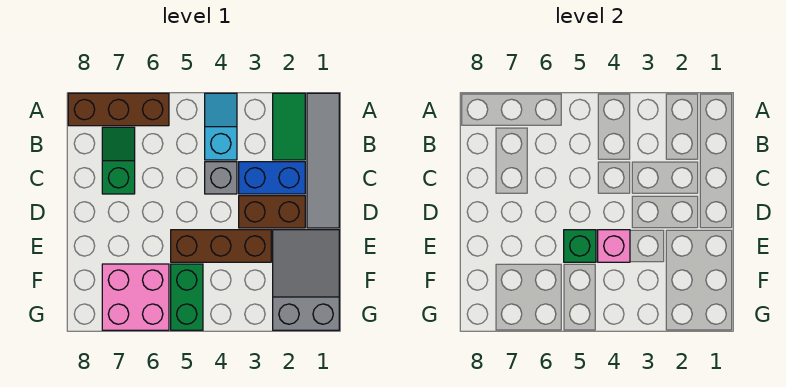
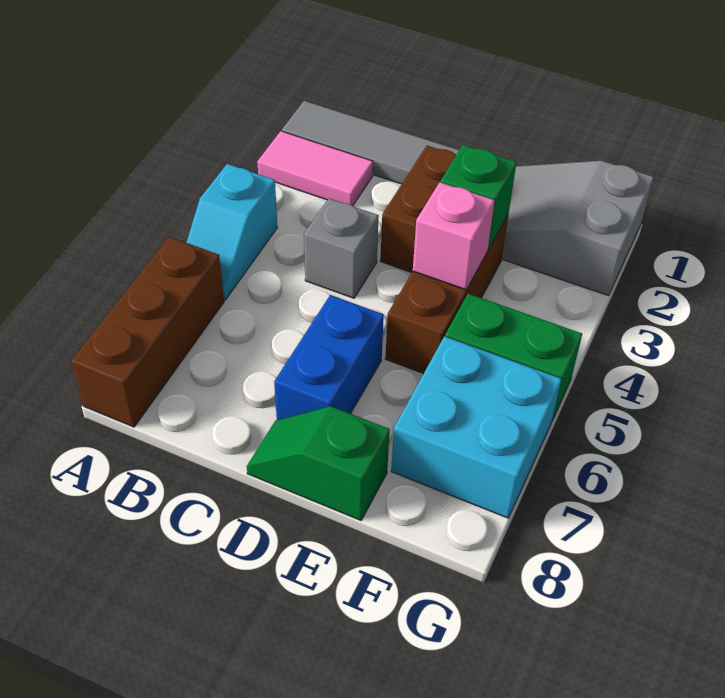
green 1x2 tile [273,93,305,160] -> pink 1x2 tile [257,131,373,206]
cyan 1x2 slope [205,93,237,160] -> cyan 1x2 slope turned to [186,164,277,300]
green 1x2 slope [102,127,135,194] -> green 1x2 slope moved to [247,406,390,520]
blue 1x2 brick [239,162,305,194] -> blue 1x2 brick moved to [274,295,384,420]
green 1x1 brick [564,230,596,262] -> green 1x1 brick moved to [441,145,516,250]
pink 2x2 brick [102,264,169,330] -> cyan 2x2 brick [391,336,562,518]

